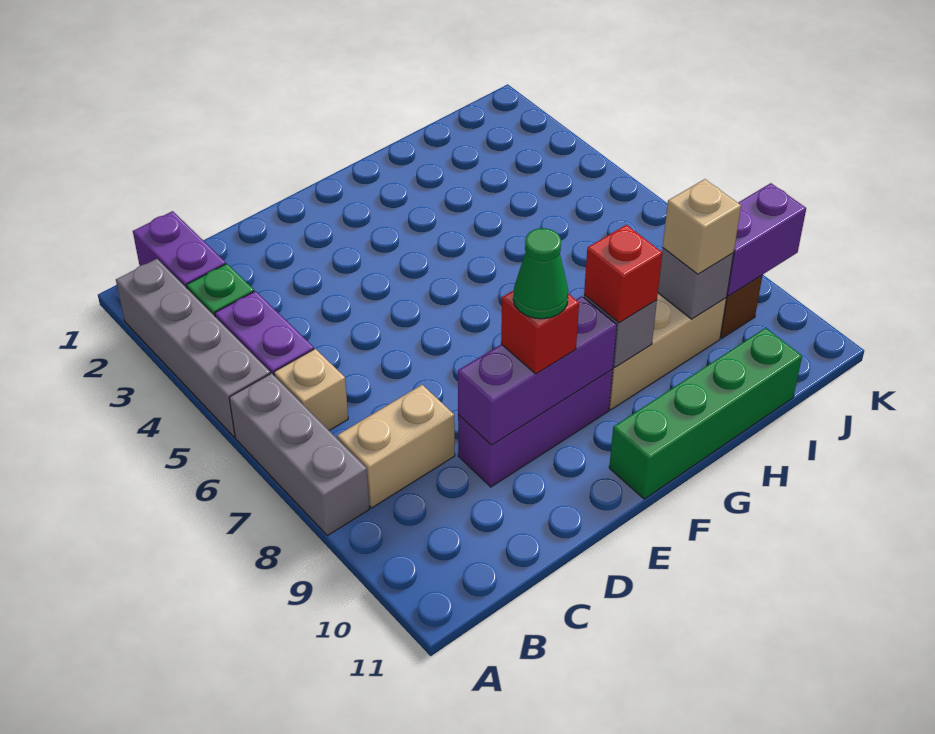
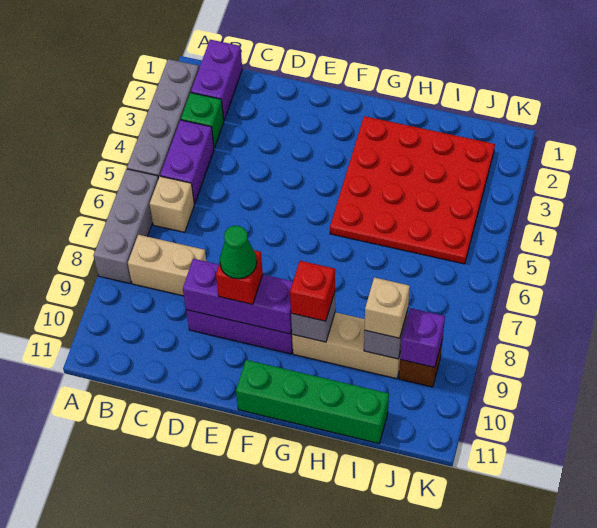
none -> red 4x4 plate [330,116,495,264]
purple 1x2 brick [727,183,806,296] -> purple 1x1 brick [400,308,445,367]

